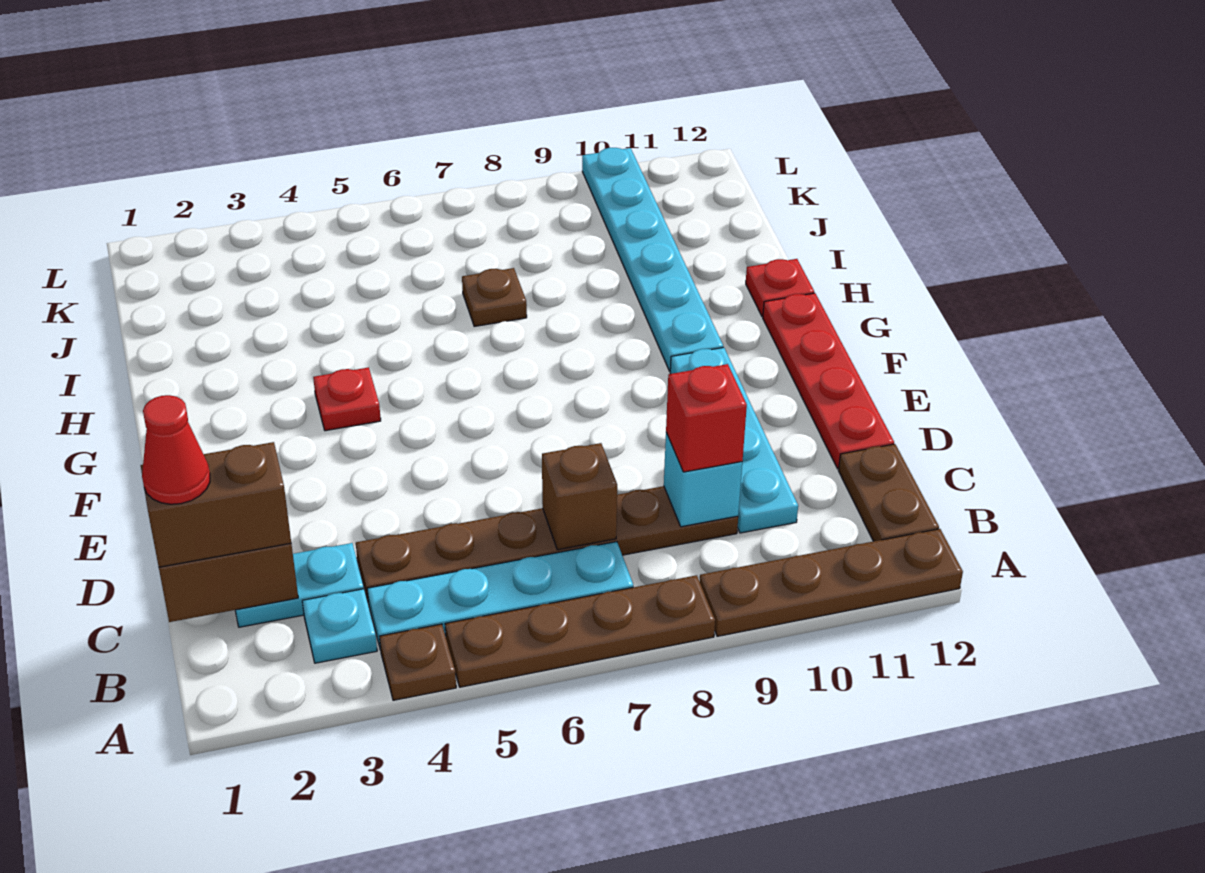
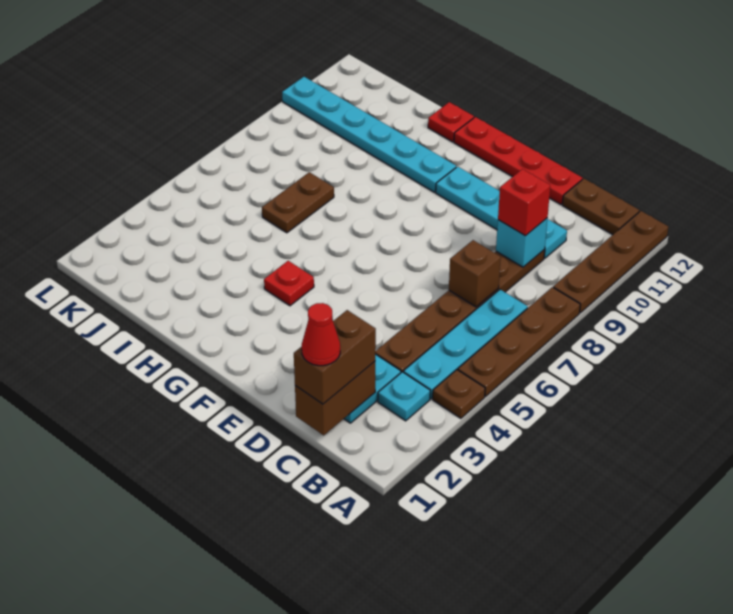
brown 1x1 plate [462,268,527,327] -> brown 1x2 plate [262,172,334,233]

